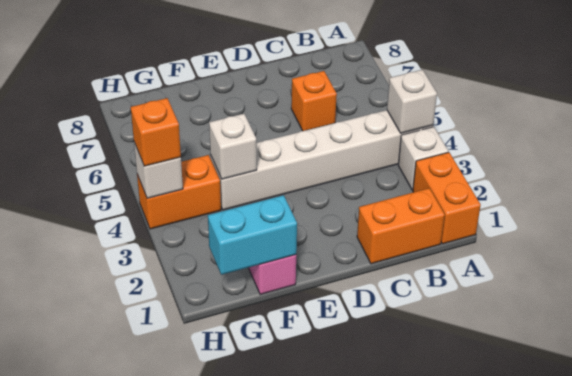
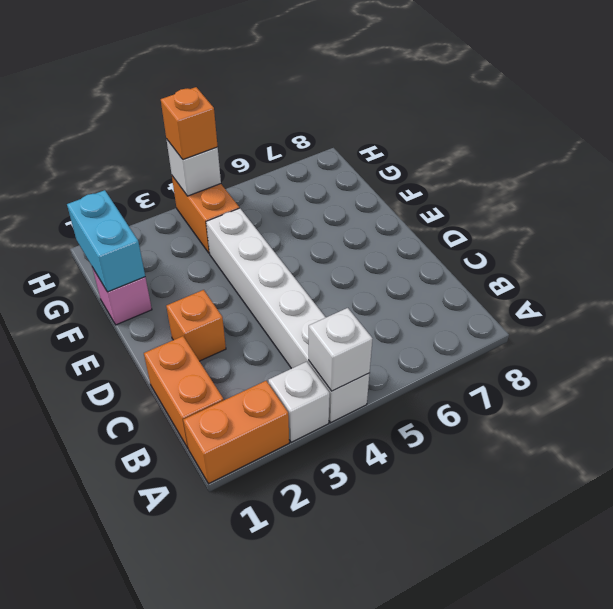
orange 1x1 brick [291,71,337,131] -> orange 1x1 brick moved to [166,290,226,361]
white 1x1 brick [209,114,257,179] -> none

